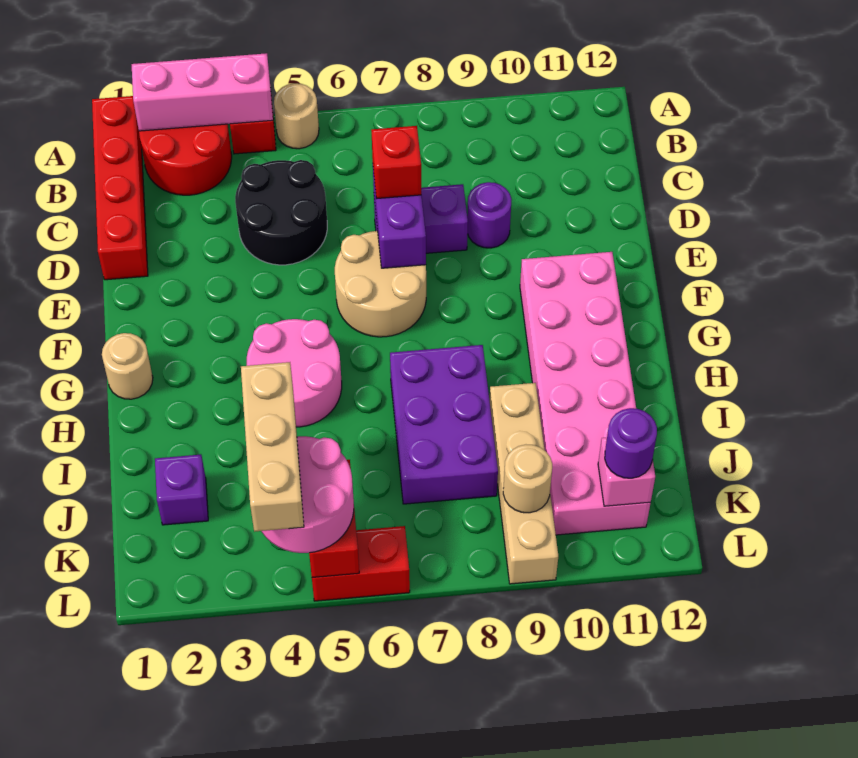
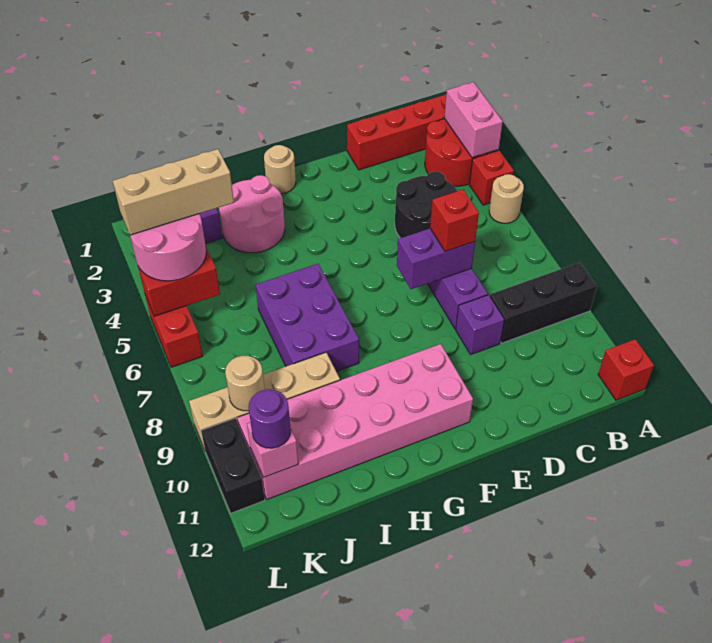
pink 1x3 brick [132,53,273,131] -> pink 1x2 brick [444,82,503,158]
none -> black 1x3 brick [490,263,597,343]
none -> red 1x1 brick [598,339,654,400]
purple 1x1 round brick [467,182,512,248] -> purple 1x1 brick [456,295,504,354]
tan 2x2 round brick [335,231,426,337] -> none
pink 2x2 round brick [247,319,342,427] -> pink 2x2 round brick moved to [219,175,285,253]
purple 2x3 brick [390,345,498,504] -> purple 2x3 brick turned to [256,264,359,371]
none -> black 1x2 brick [201,418,265,513]

